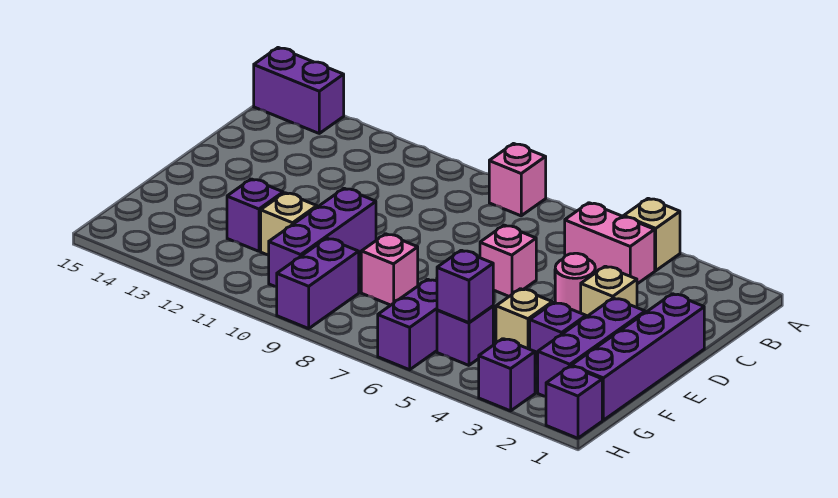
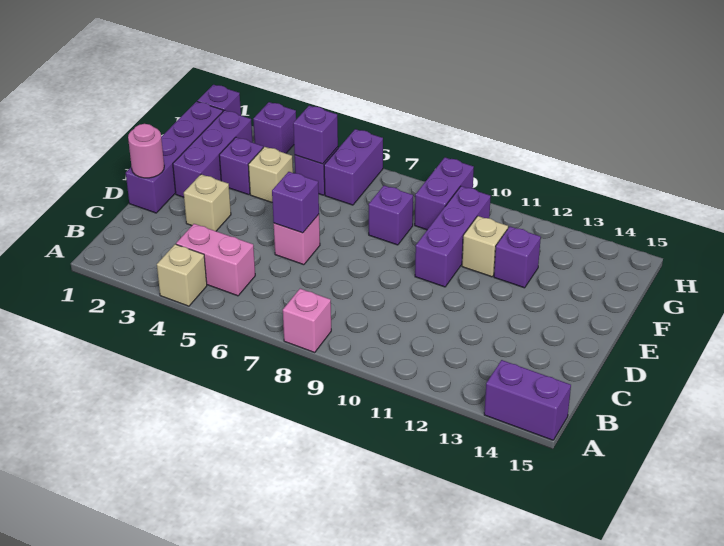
pink 1x1 round brick [555,253,595,313] -> pink 1x1 round brick moved to [128,124,164,178]
none -> purple 1x1 brick [272,172,319,233]
pink 1x1 brick [361,234,418,305] -> purple 1x1 brick [369,186,413,245]

